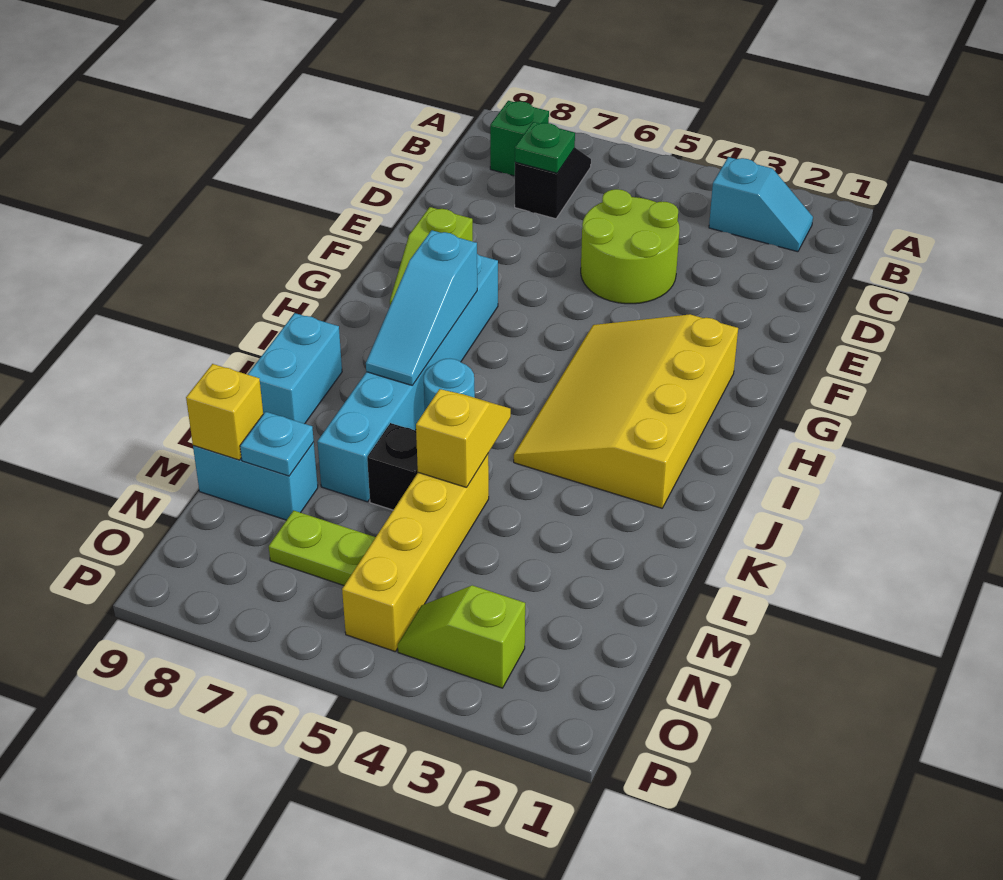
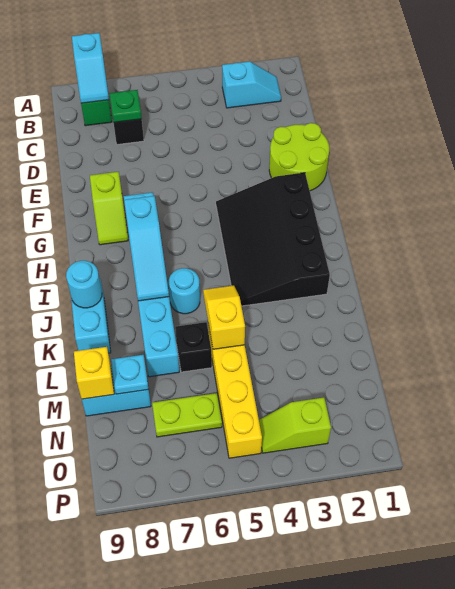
none -> cyan 1x2 slope [72,33,109,103]
lime 2x2 round brick [581,189,679,304] -> lime 2x2 round brick moved to [269,123,329,191]
yellow 3x4 slope [514,314,738,508] -> black 3x4 slope [216,173,330,306]
none -> cyan 1x1 round brick [66,261,102,308]

